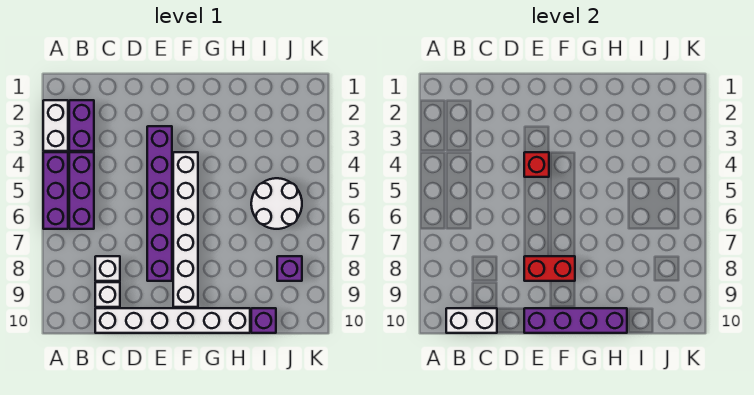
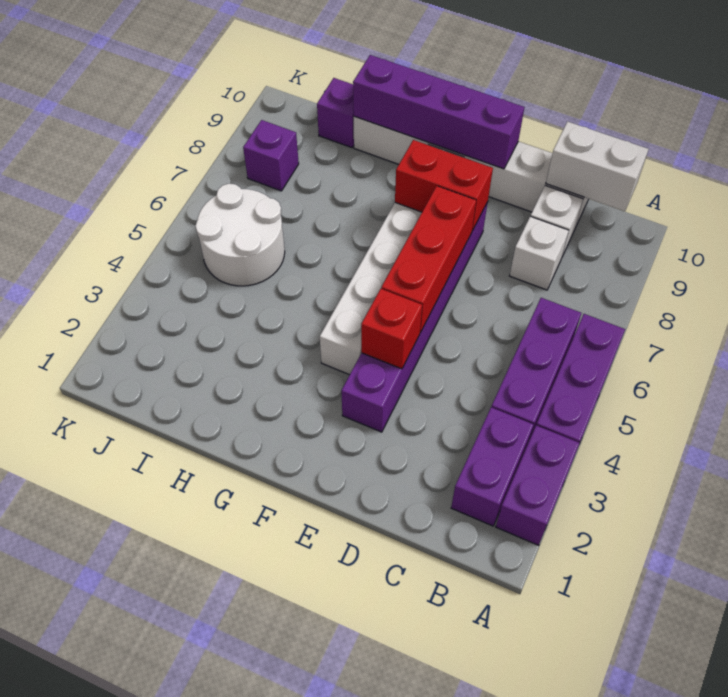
white 1x2 brick [43,100,68,151] -> purple 1x2 brick [496,425,580,545]
none -> red 1x3 brick [381,186,476,332]

